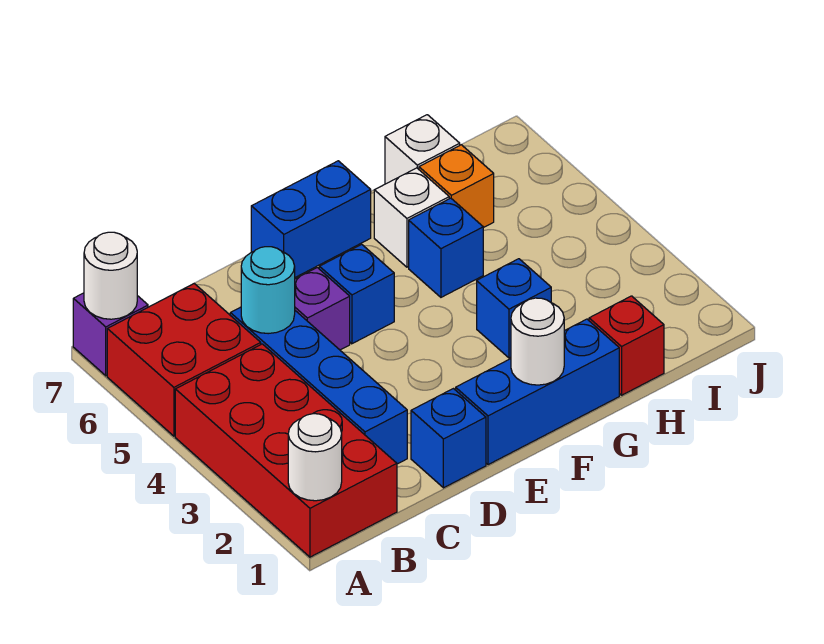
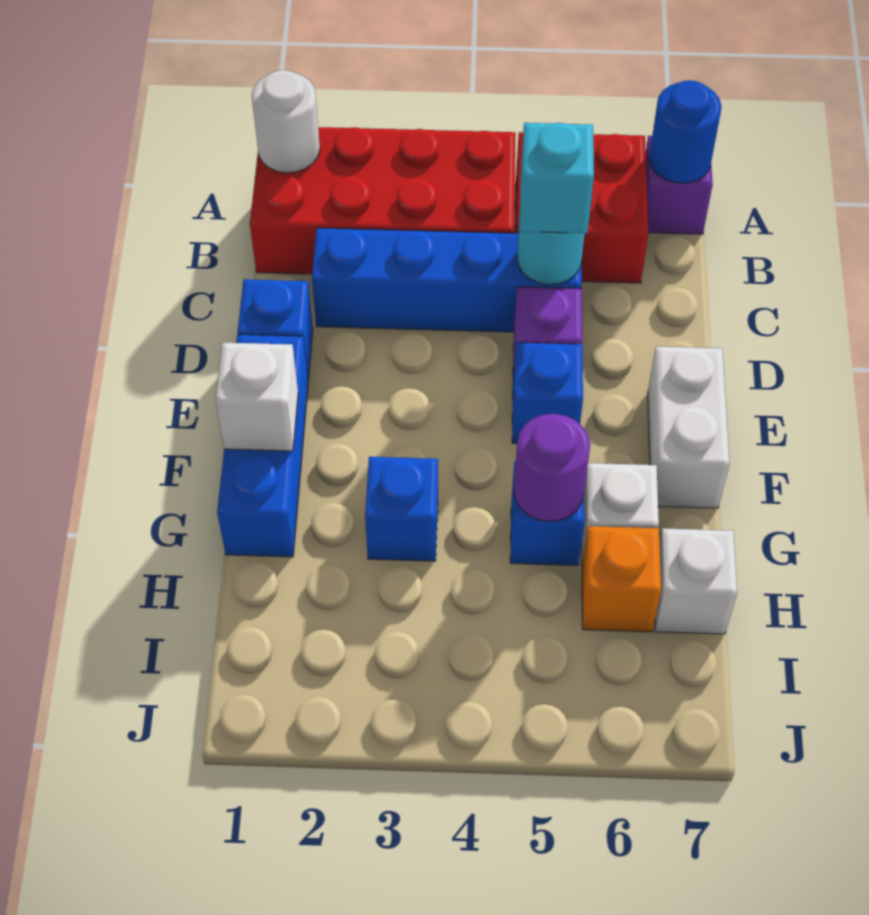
white 1x1 round brick [84,232,137,319] -> blue 1x1 round brick [649,80,722,183]
none -> cyan 1x1 brick [520,123,594,233]
blue 1x2 brick [251,161,371,277] -> white 1x2 brick [648,346,729,508]
white 1x1 round brick [511,298,564,385] -> white 1x1 brick [215,343,298,451]
none -> purple 1x1 round brick [514,414,590,521]
red 1x1 brick [589,296,664,395] -> none

